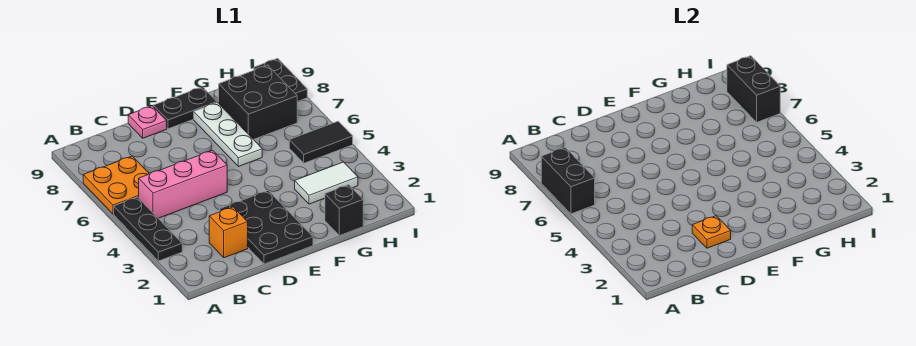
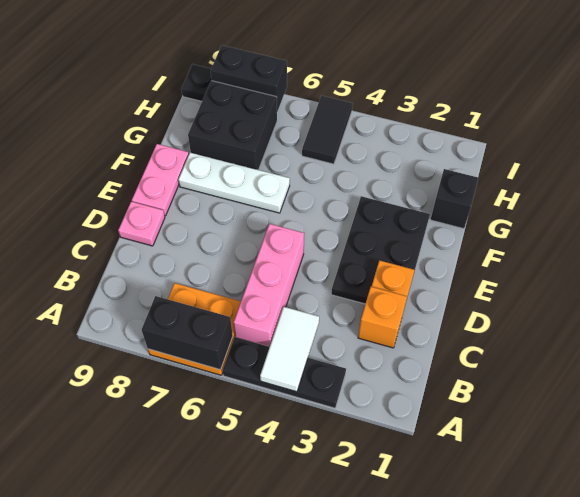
black 2x3 plate [219,191,313,264] -> black 2x3 plate turned to [331,196,430,304]
black 1x2 plate [153,87,217,129] -> pink 1x2 plate [132,144,189,216]
white 1x2 tile [295,162,358,204] -> white 1x2 tile moved to [260,307,319,392]

